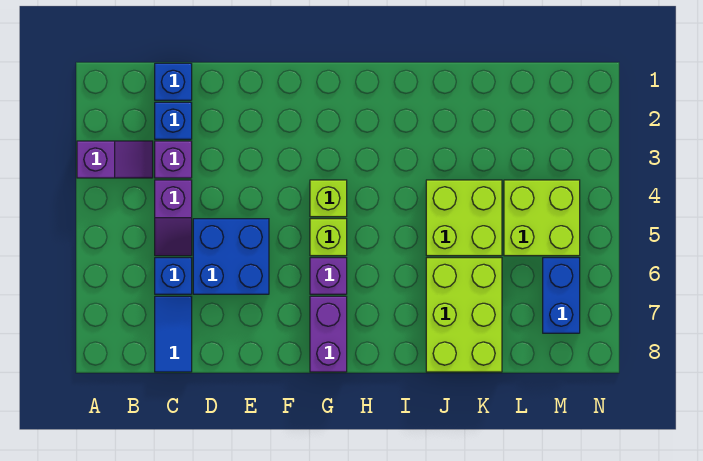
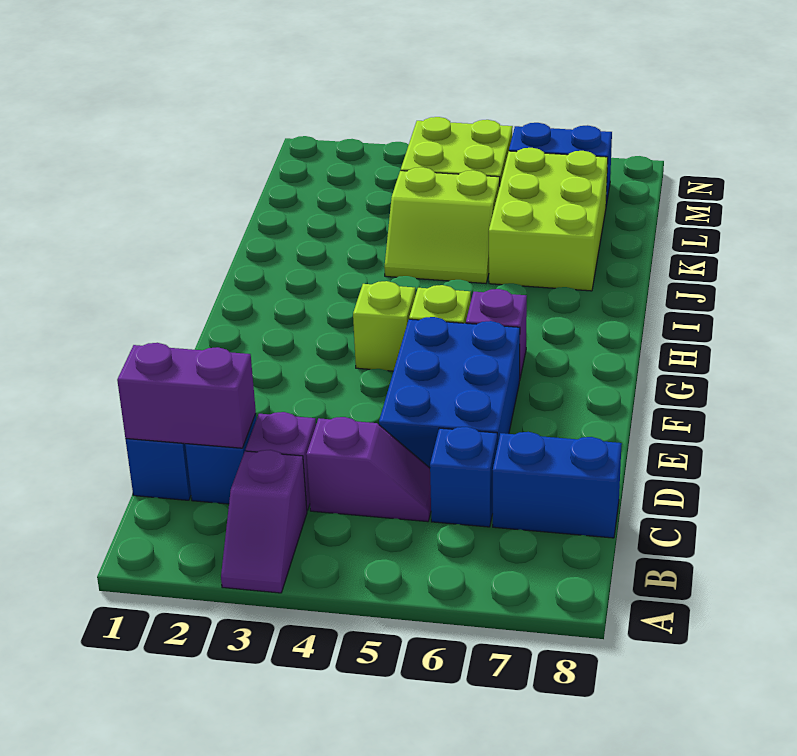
purple 1x2 slope [77,141,153,178] -> purple 1x2 slope turned to [221,450,307,593]
blue 1x2 tile [155,296,192,372] -> blue 1x2 brick [493,432,622,538]
blue 2x2 brick [193,219,269,294] -> blue 2x3 brick [379,317,520,468]
purple 1x2 brick [310,296,347,372] -> purple 1x2 brick moved to [117,343,256,448]
lime 2x2 brick [426,180,502,256] -> lime 2x2 slope [384,167,500,283]
lime 2x3 brick [426,258,502,372] -> lime 2x3 brick turned to [489,148,608,291]

